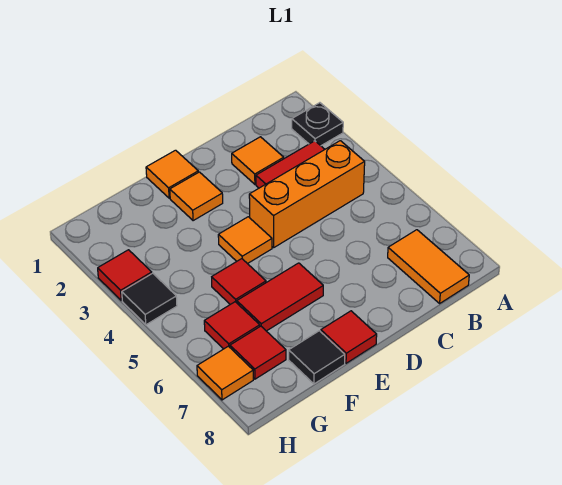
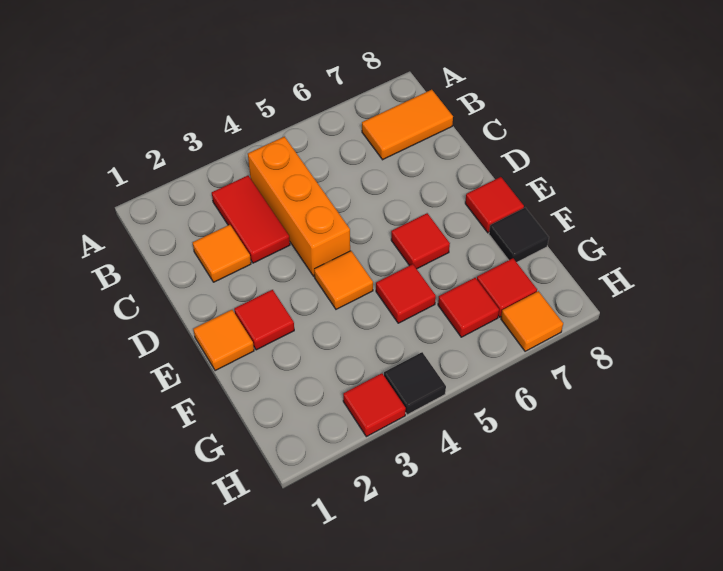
black 1x1 plate [292,103,343,146] -> none
orange 1x1 tile [170,172,223,221] -> red 1x1 tile [234,290,294,350]
red 1x2 tile [237,263,323,331] -> red 1x1 tile [391,213,450,269]

